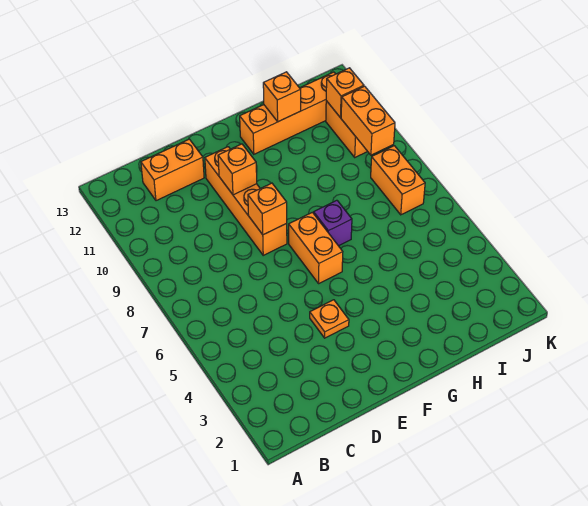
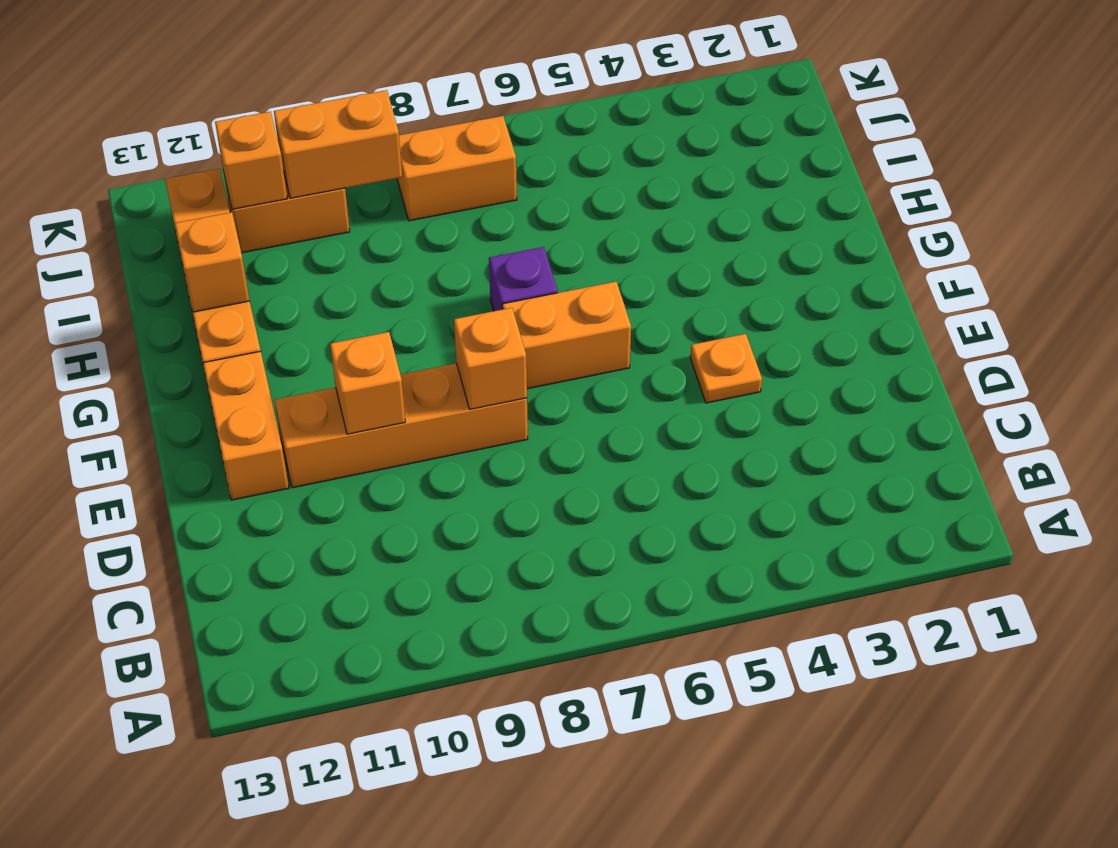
orange 1x2 brick [141,139,204,201] -> orange 1x2 brick moved to [203,351,289,500]

